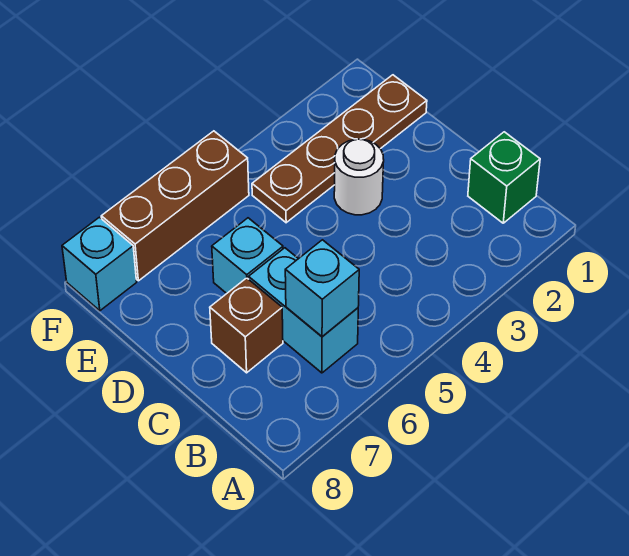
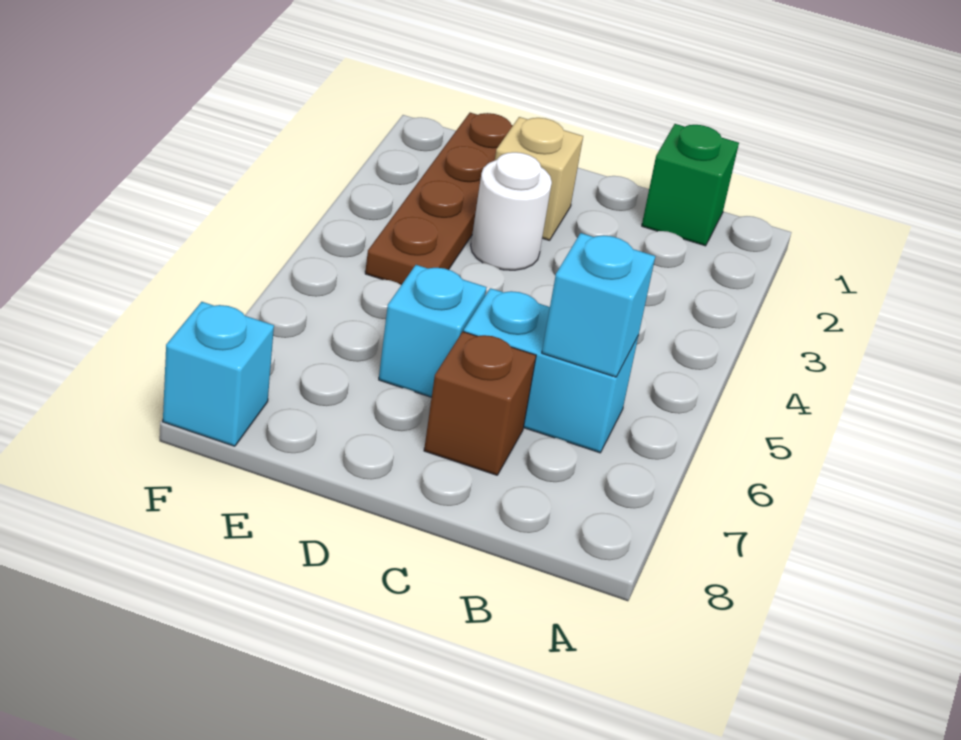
none -> tan 1x1 brick [495,117,583,240]
brown 1x3 brick [101,131,249,281] -> none

